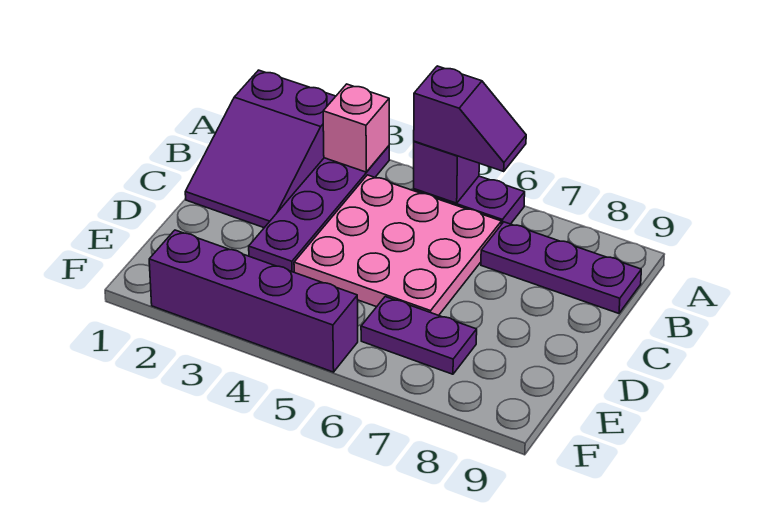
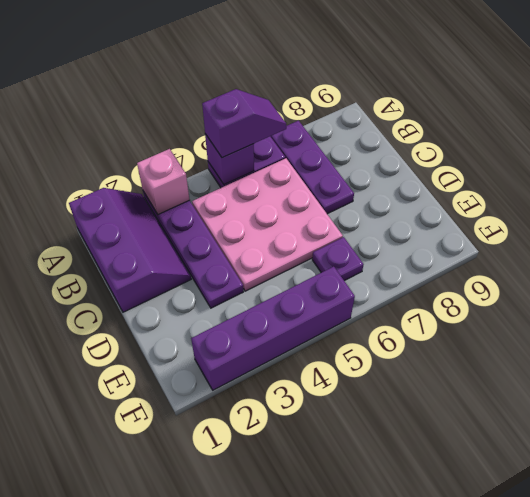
purple 2x3 slope [185,70,336,228] -> purple 2x3 slope turned to [69,188,191,312]
purple 1x3 plate [481,222,641,313] -> purple 1x3 plate turned to [270,121,354,214]
purple 1x2 plate [361,297,477,374] -> purple 1x1 plate [312,237,364,281]

